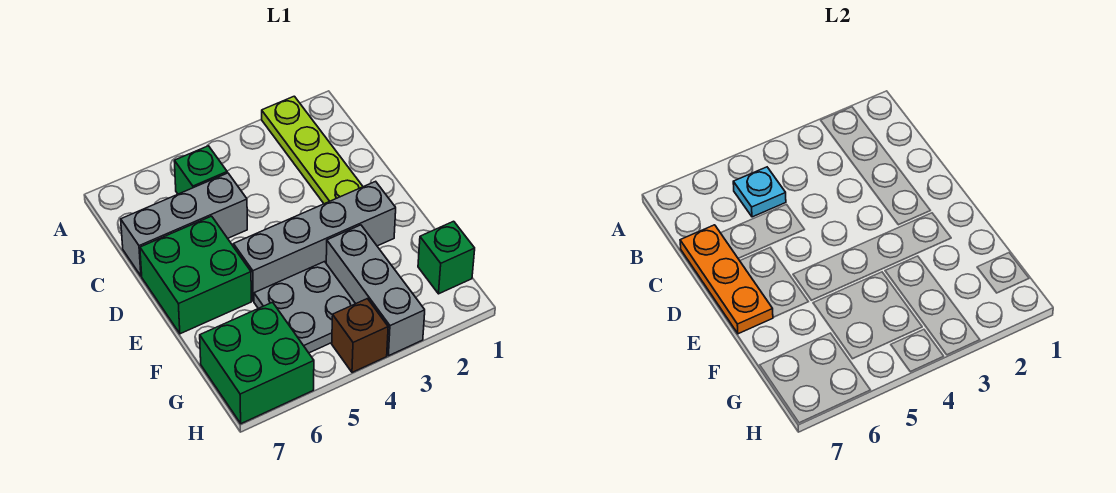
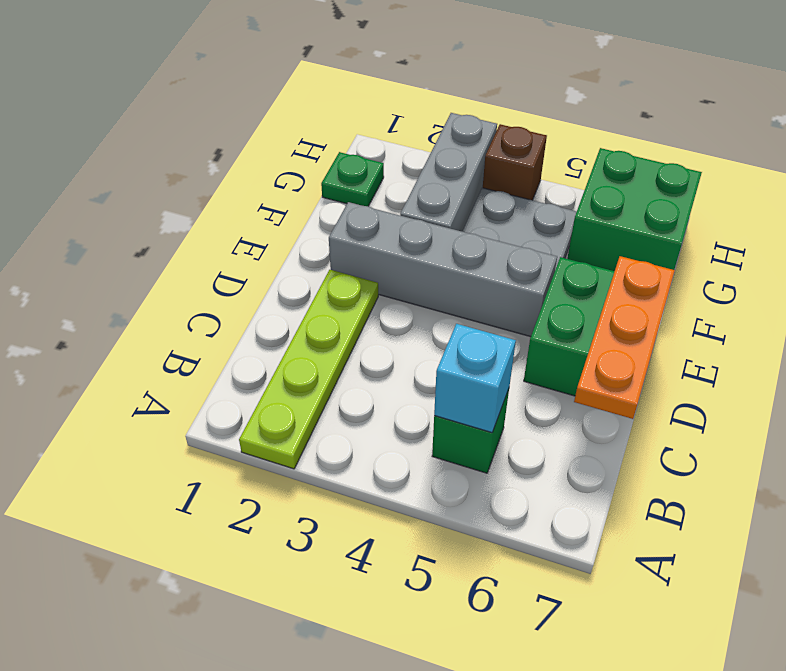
cyan 1x1 plate [733,167,786,217] -> cyan 1x1 brick [434,324,516,433]
grey 1x3 brick [121,173,247,276] -> none
green 1x1 brick [418,221,475,294] -> green 1x1 plate [321,152,384,206]

